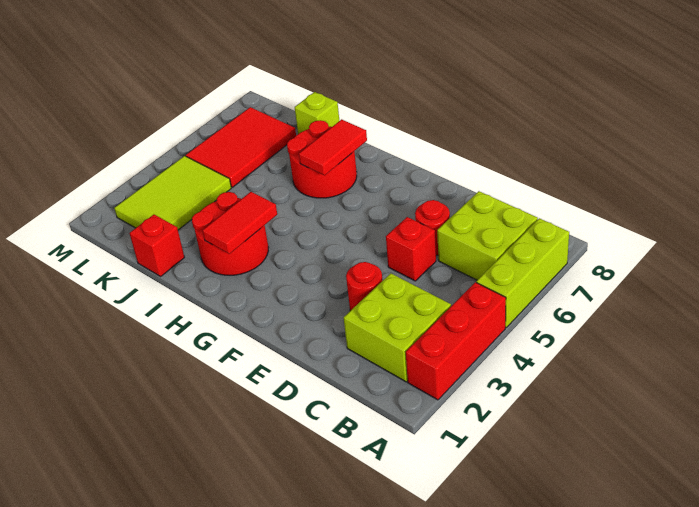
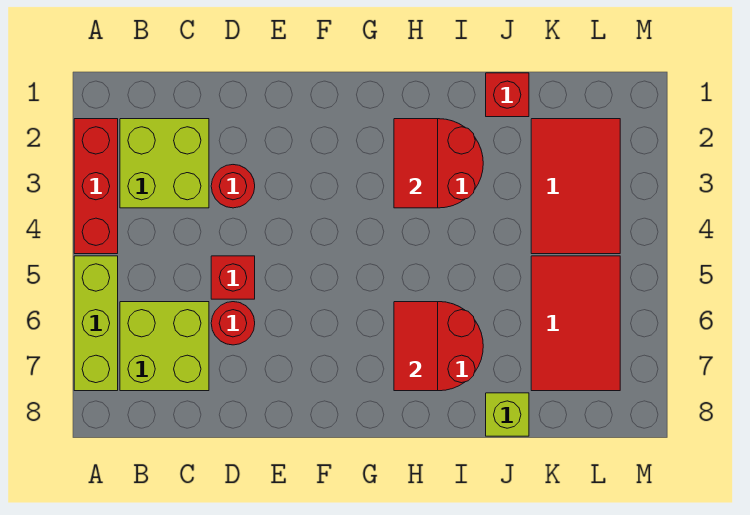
lime 2x3 tile [114,156,231,230] -> red 2x3 tile [531,119,620,254]

